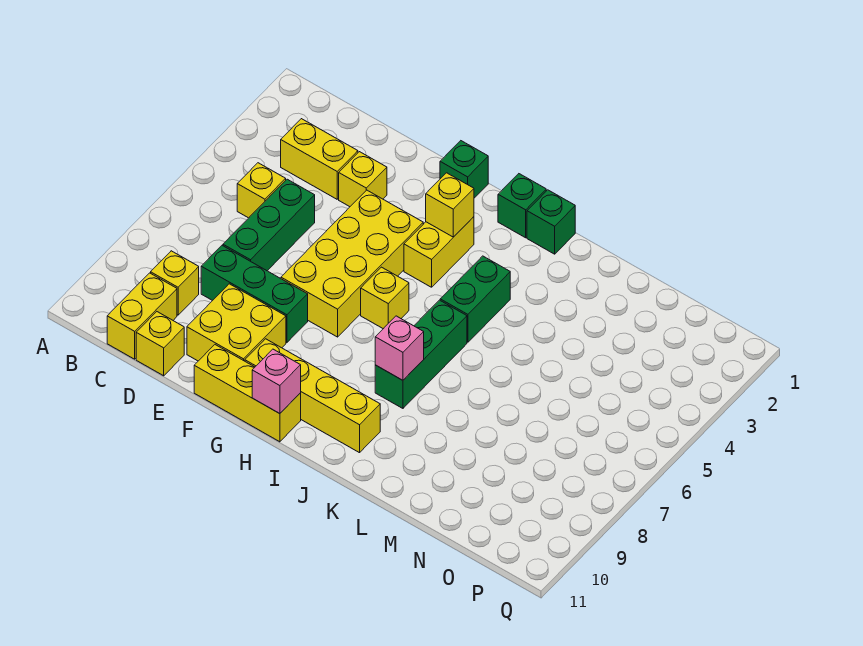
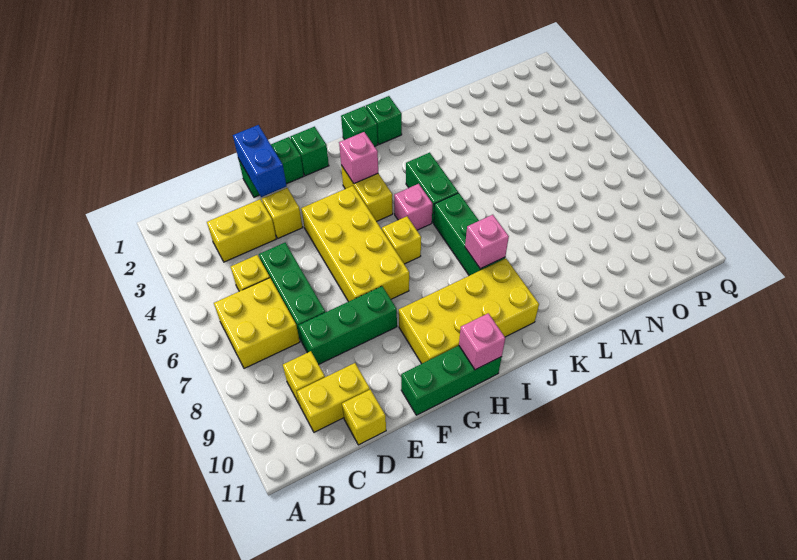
yellow 1x2 brick [107,273,177,359] -> yellow 1x2 brick turned to [297,363,370,432]
none -> green 1x2 brick [239,137,304,197]
none -> blue 1x2 brick [233,125,287,197]
yellow 2x2 brick [187,284,286,361] -> yellow 2x2 brick moved to [214,278,300,369]
yellow 1x3 brick [194,345,301,442] -> green 1x3 brick [401,346,502,415]
yellow 1x4 brick [245,339,380,453] -> yellow 2x4 brick [399,258,539,364]
yellow 1x1 brick [426,173,474,237] -> pink 1x1 brick [339,132,378,184]
none -> pink 1x1 brick [394,184,433,230]

